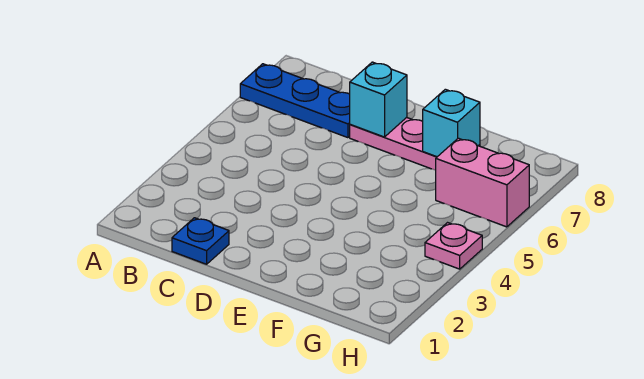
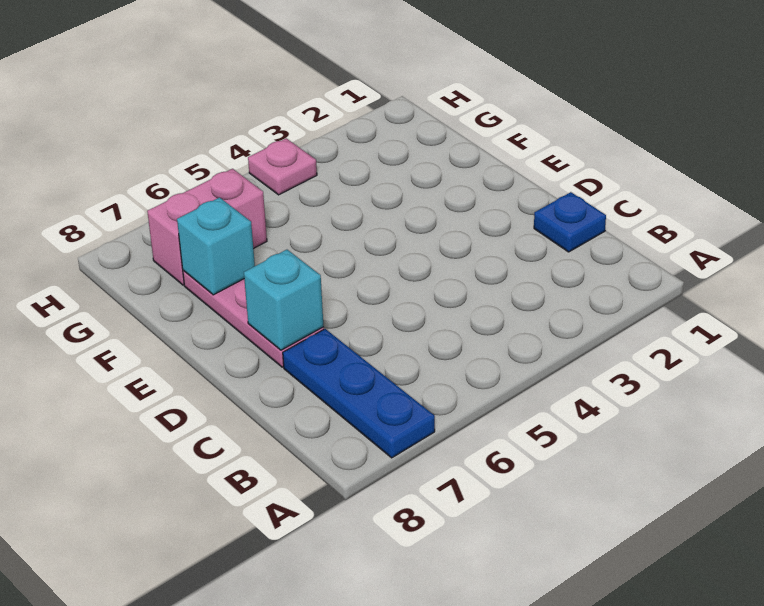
pink 1x2 brick [436,138,529,227] -> pink 1x2 brick turned to [147,169,267,285]

